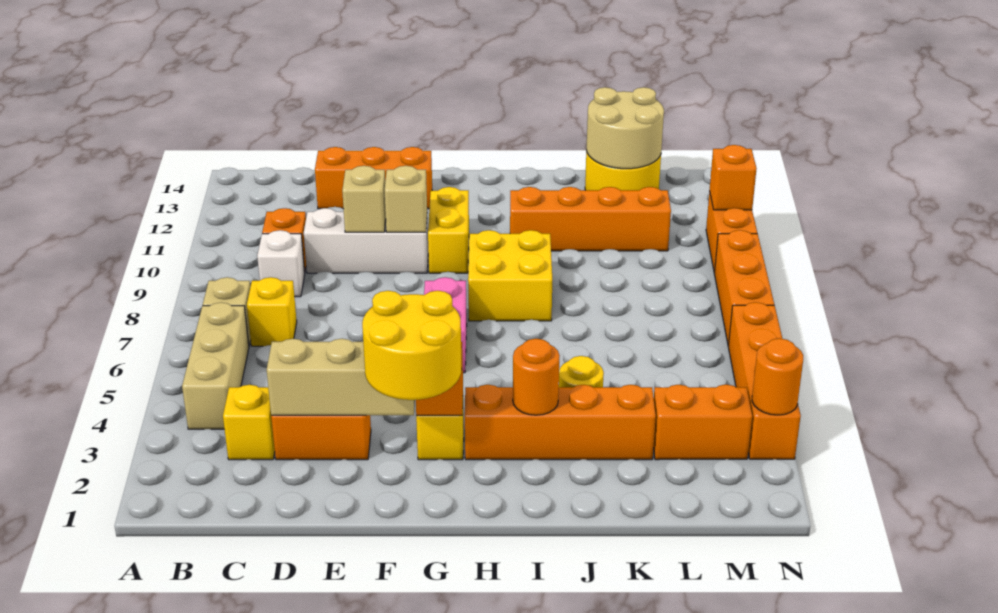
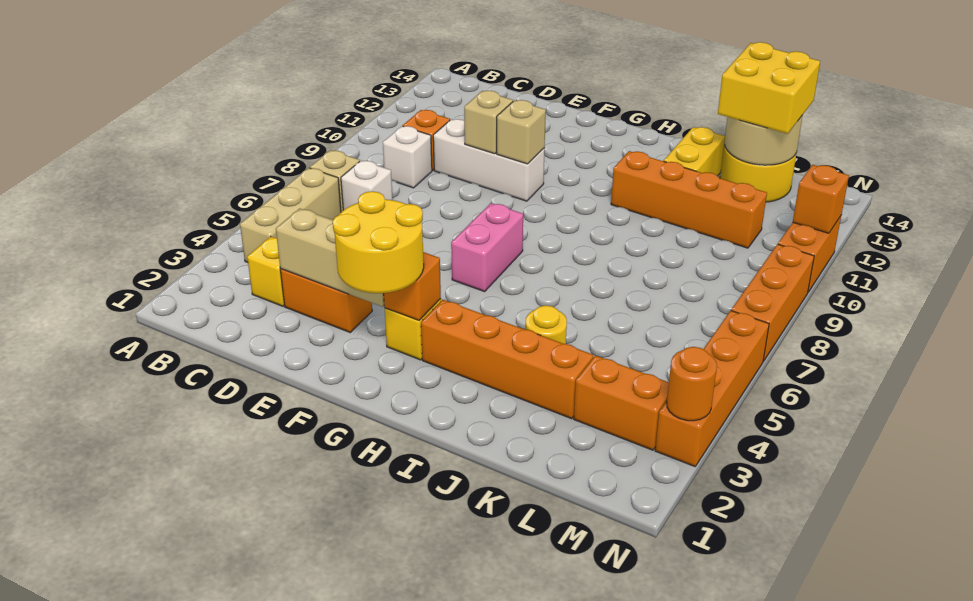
yellow 1x1 brick [247,277,297,346] -> white 1x1 brick [341,160,393,210]
orange 1x3 brick [315,147,432,209] -> none
yellow 1x2 brick [428,187,469,273] -> yellow 1x2 brick moved to [664,127,725,176]
yellow 2x2 brick [468,230,552,321] -> yellow 2x2 brick moved to [718,42,820,134]
orange 1x1 round brick [513,339,560,415] -> none

